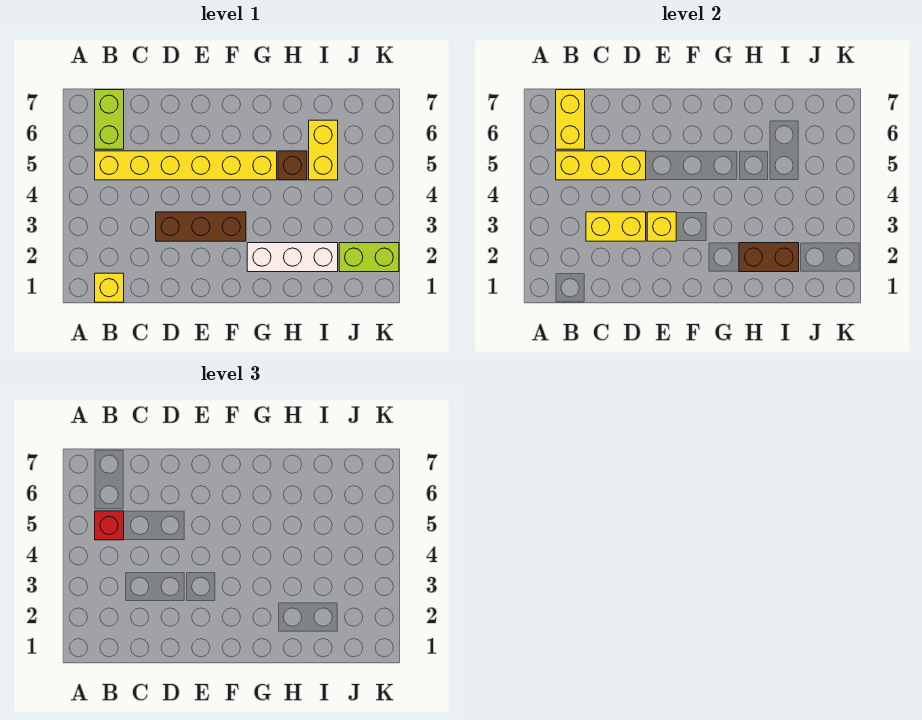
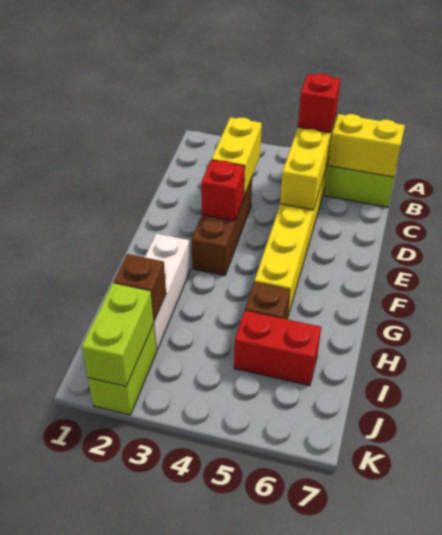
yellow 1x1 brick [95,273,124,302] -> none
yellow 1x1 brick [647,212,676,241] -> red 1x1 brick [201,160,245,221]
brown 1x2 brick [739,243,799,272] -> brown 1x1 brick [113,254,166,321]
yellow 1x2 brick [309,120,338,180] -> red 1x2 brick [234,311,321,386]
none -> lime 1x2 brick [82,283,154,386]

